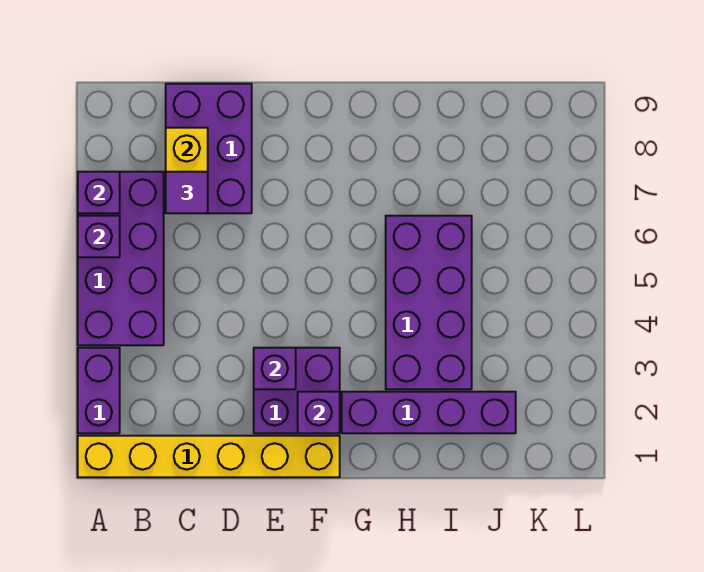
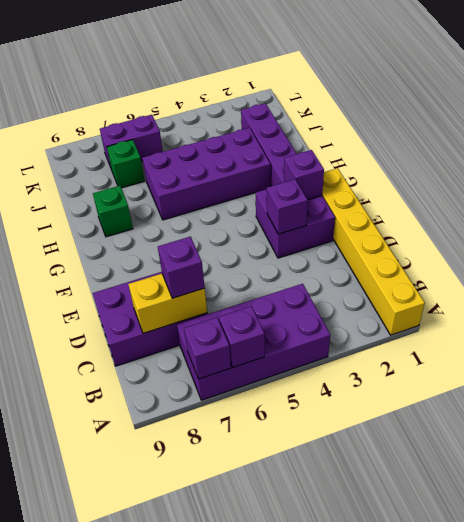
purple 1x2 brick [78,348,120,433] -> purple 1x2 brick moved to [100,115,163,167]
purple 1x1 tile [166,172,208,213] -> purple 1x1 brick [158,237,205,298]
none -> green 1x1 brick [93,186,133,237]
none -> green 1x1 brick [107,140,145,188]

